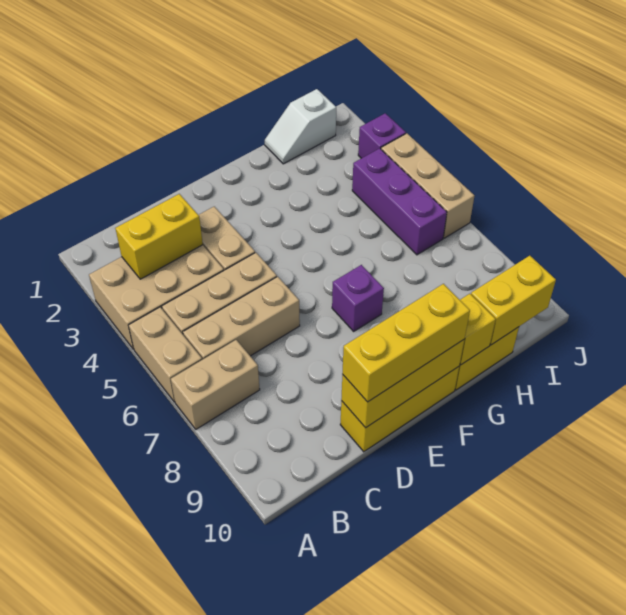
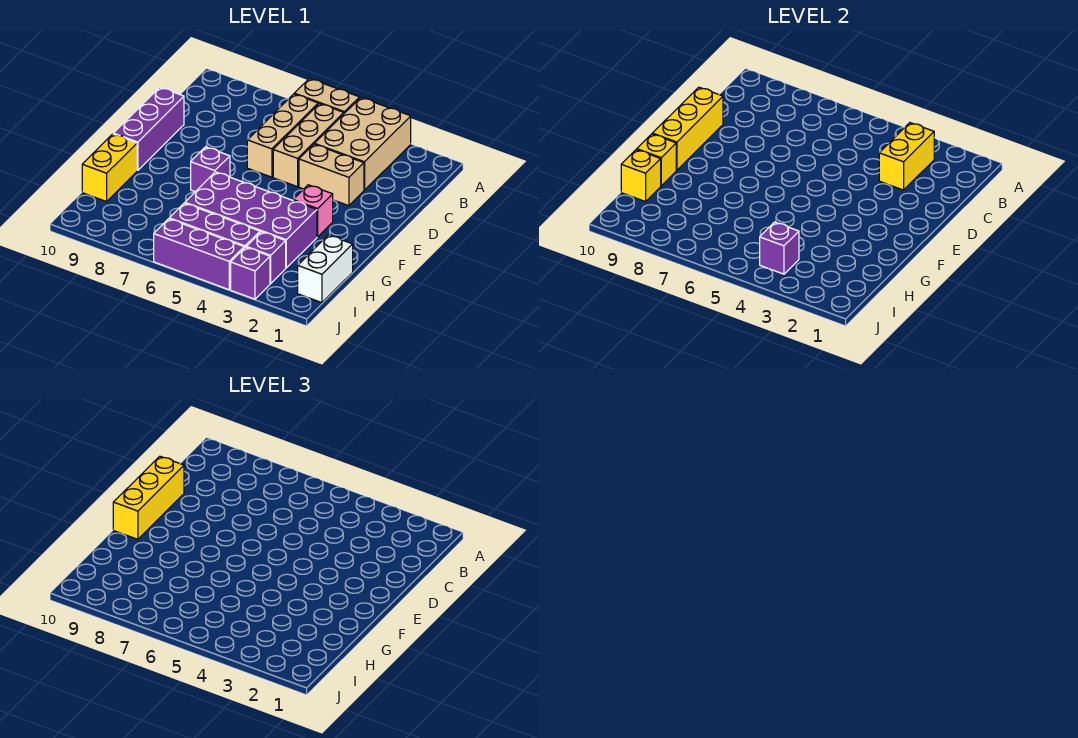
tan 1x2 brick [171,340,260,429] -> none
yellow 1x3 brick [340,367,459,452] -> purple 1x3 brick [113,87,184,170]
none -> pink 1x1 brick [293,185,333,237]
none -> purple 2x4 brick [185,172,317,268]
white 1x2 slope [265,89,336,164] -> white 1x2 brick [298,235,353,303]
yellow 1x2 brick [471,256,556,345] -> yellow 1x1 brick [621,150,661,202]
none -> purple 1x1 brick [247,232,286,284]
none -> purple 1x1 brick [760,222,799,274]
tan 1x3 brick [381,133,474,238] -> purple 1x3 brick [154,219,244,290]

